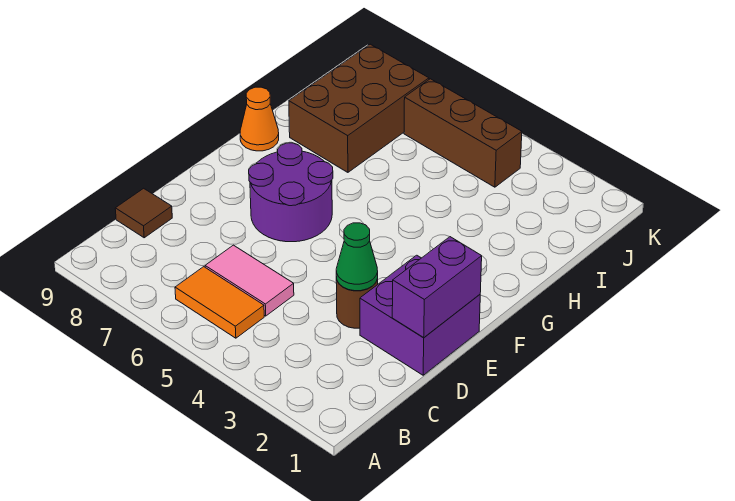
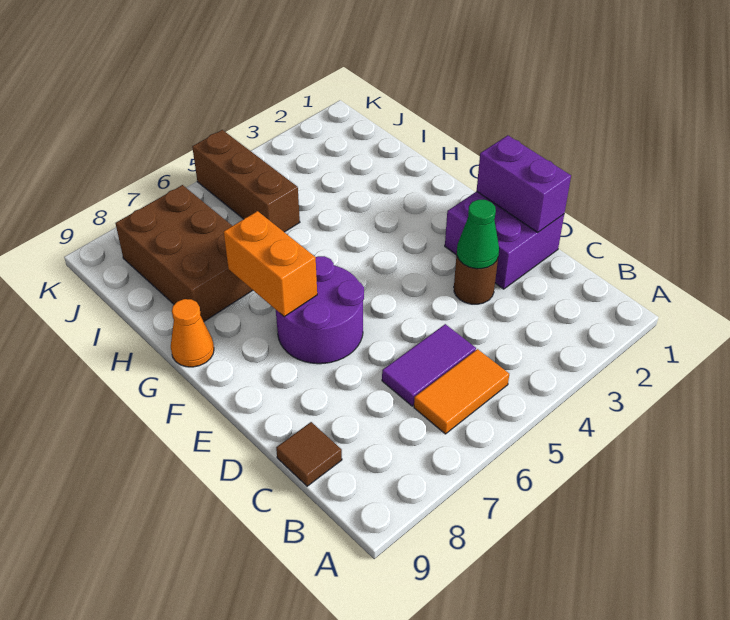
pink 1x2 tile [205,245,294,316] -> purple 1x2 tile [382,324,476,406]
none -> orange 1x2 brick [224,211,317,316]
brown 1x3 brick [404,79,522,187] -> brown 1x3 brick turned to [192,130,300,232]

